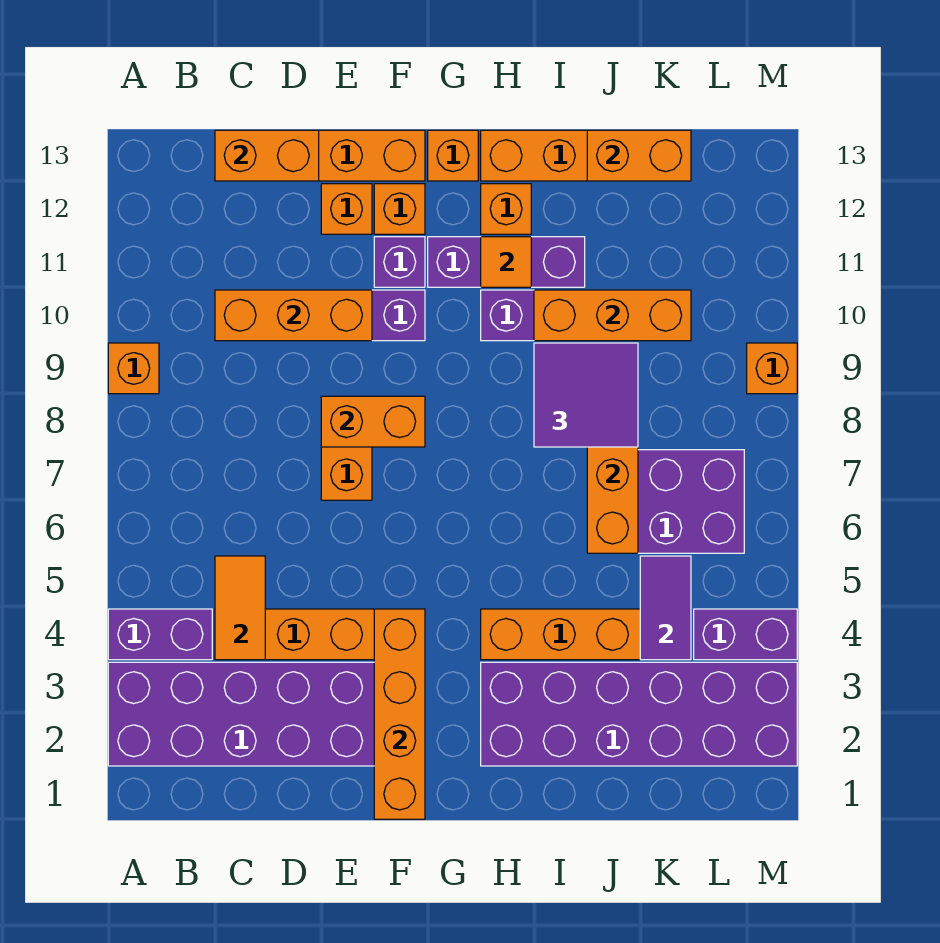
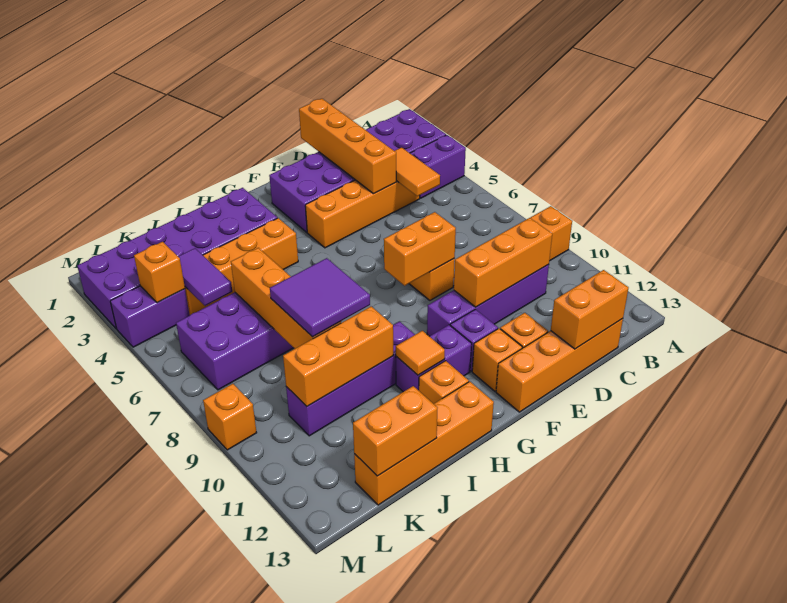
orange 1x4 brick [374,609,425,819] -> orange 1x4 brick moved to [299,99,396,194]
purple 1x3 brick [428,237,585,287] -> purple 1x2 brick [396,325,472,392]
orange 1x1 brick [428,130,478,181] -> orange 1x1 brick moved to [134,242,185,303]

